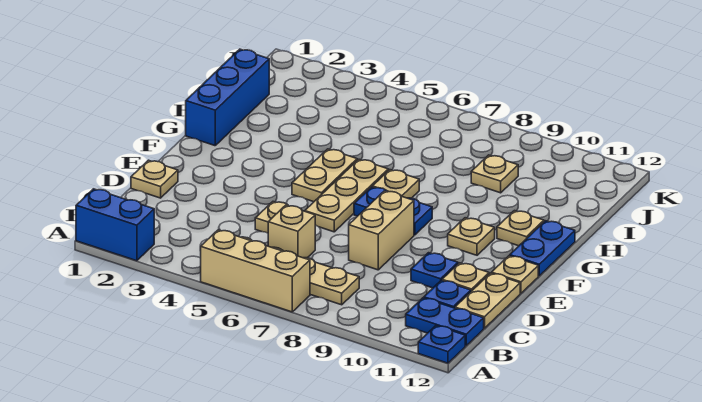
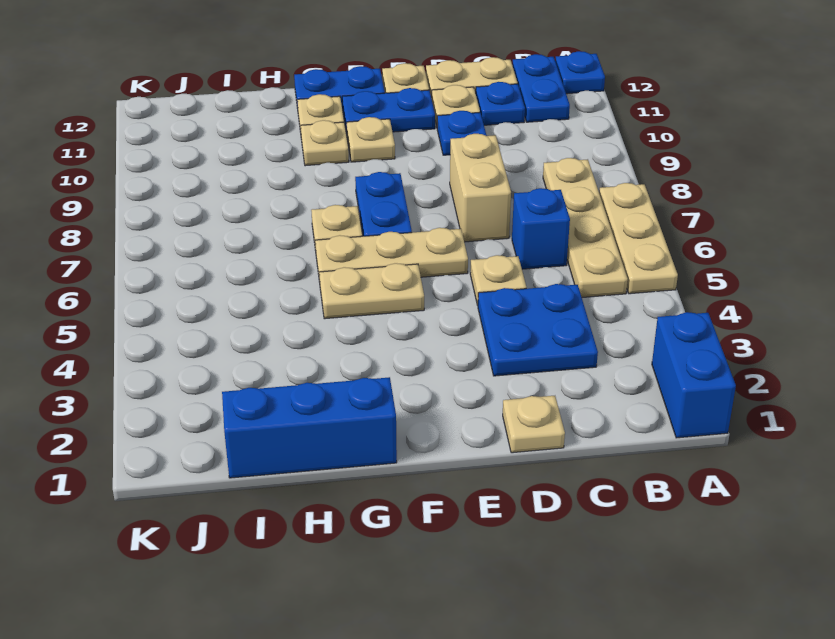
tan 1x3 brick [201,230,310,312] -> tan 1x3 plate [599,183,678,294]
none -> blue 2x2 plate [478,284,598,376]
tan 1x1 brick [268,205,315,258] -> blue 1x1 brick [512,188,570,269]
tan 1x2 brick [349,191,414,270] -> tan 1x2 brick turned to [450,134,511,242]
none -> blue 1x2 plate [342,88,435,134]
tan 1x1 plate [471,155,518,193] -> tan 1x1 plate moved to [301,120,349,166]

